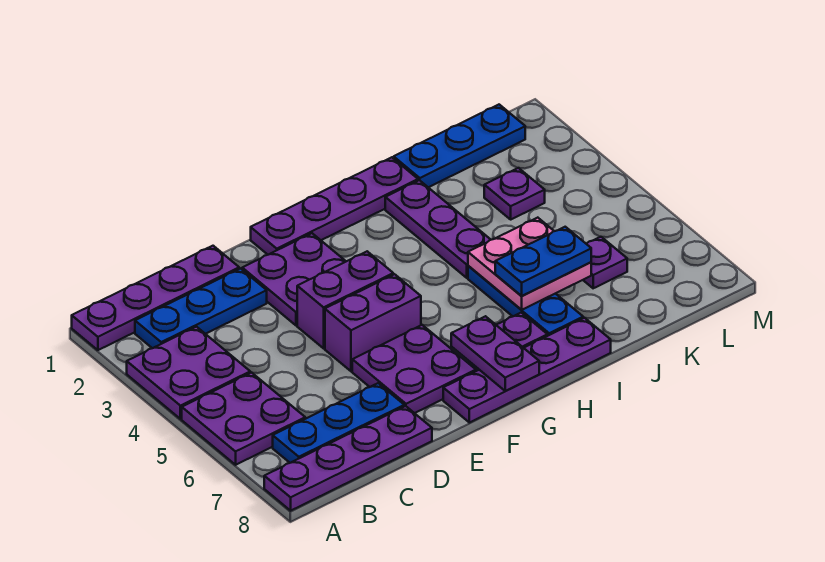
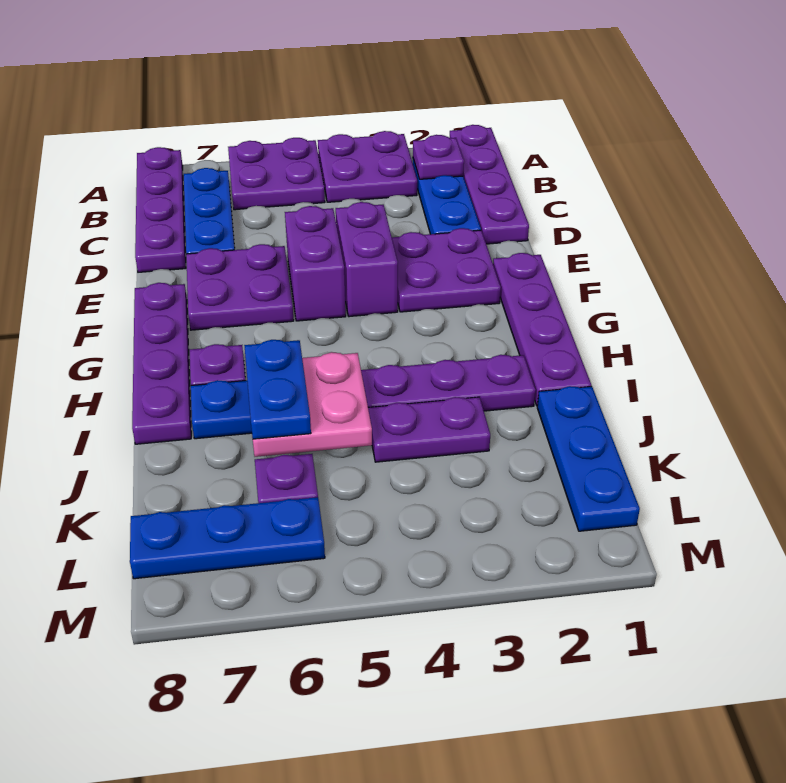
purple 1x2 plate [451,316,539,391] -> purple 1x2 plate moved to [368,397,490,462]
purple 1x1 plate [484,168,545,219] -> purple 1x1 plate moved to [413,135,464,179]
none -> blue 1x3 plate [130,497,325,579]

